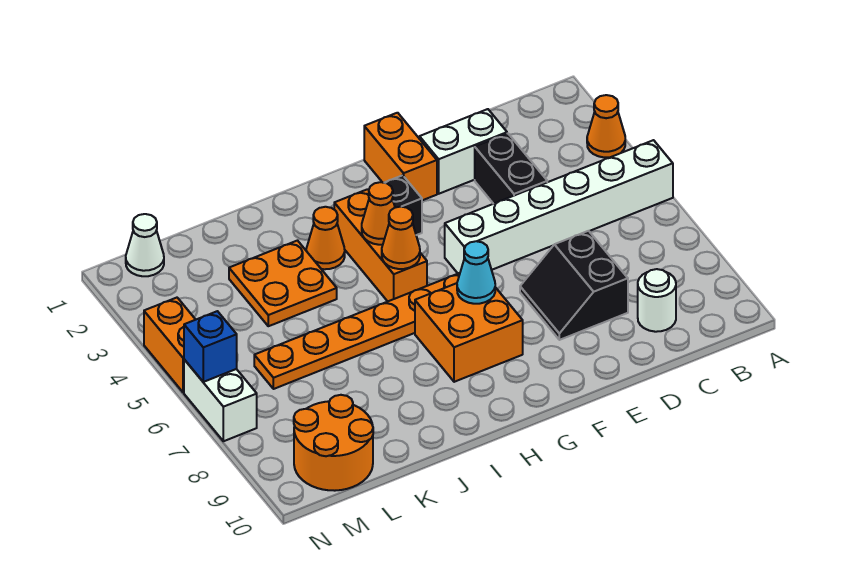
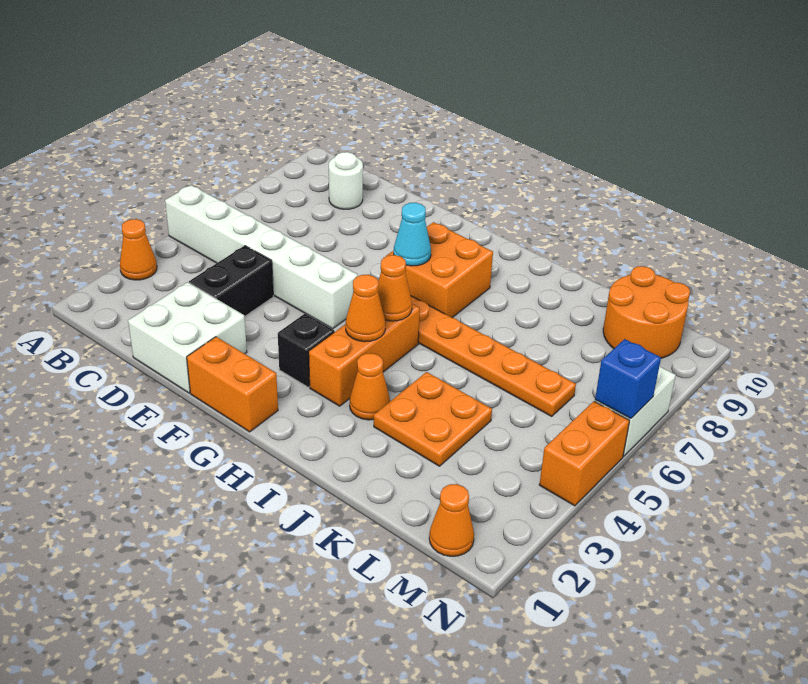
white 1x2 brick [419,109,507,194] -> white 2x2 brick [128,282,247,393]
black 2x2 slope [520,231,628,340] -> none
orange 1x2 brick [364,113,437,200] -> orange 1x2 brick turned to [187,337,278,432]
white 1x1 cone [126,214,164,276] -> orange 1x1 cone [429,484,474,556]

